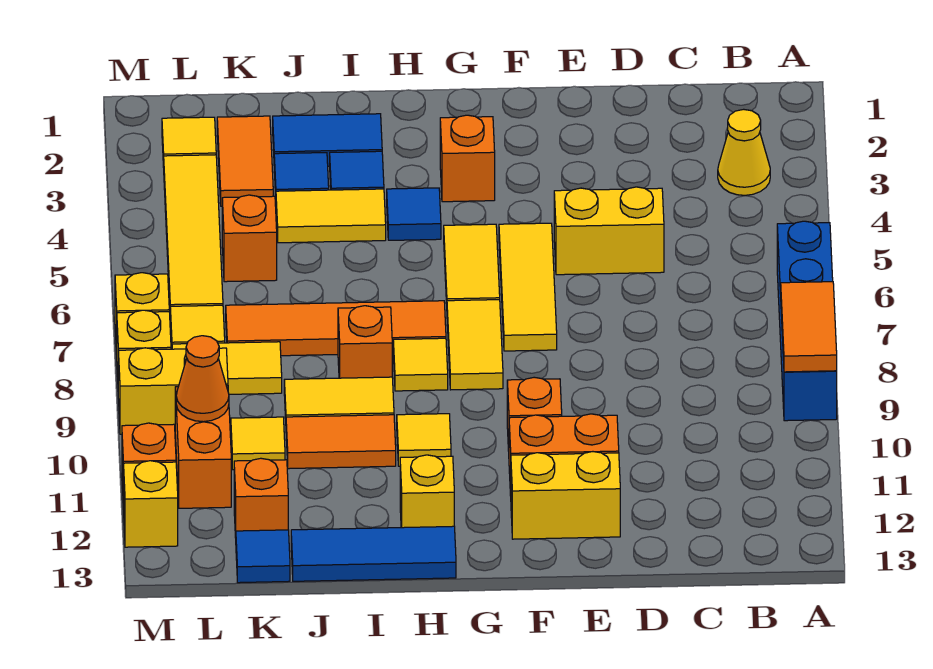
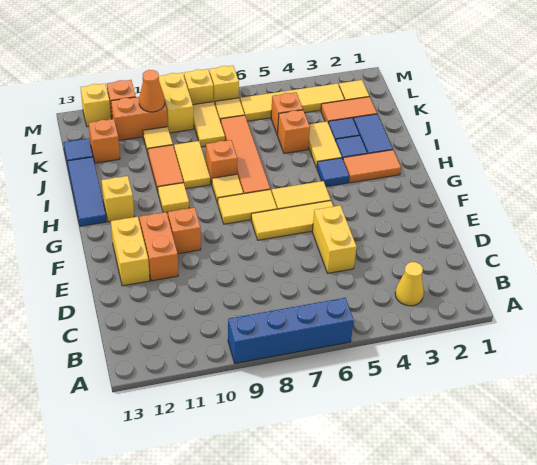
orange 1x2 tile [781,282,837,372] -> orange 1x2 tile moved to [343,150,401,183]
orange 1x1 brick [440,115,495,202] -> orange 1x1 brick moved to [278,110,310,153]

